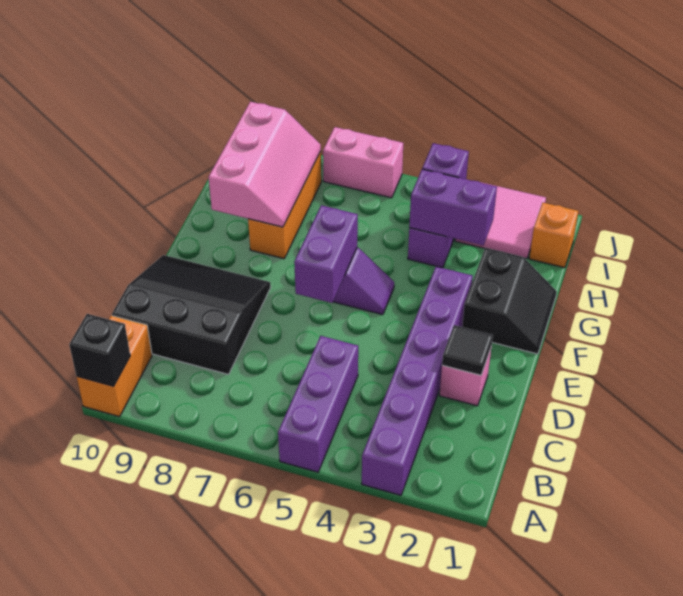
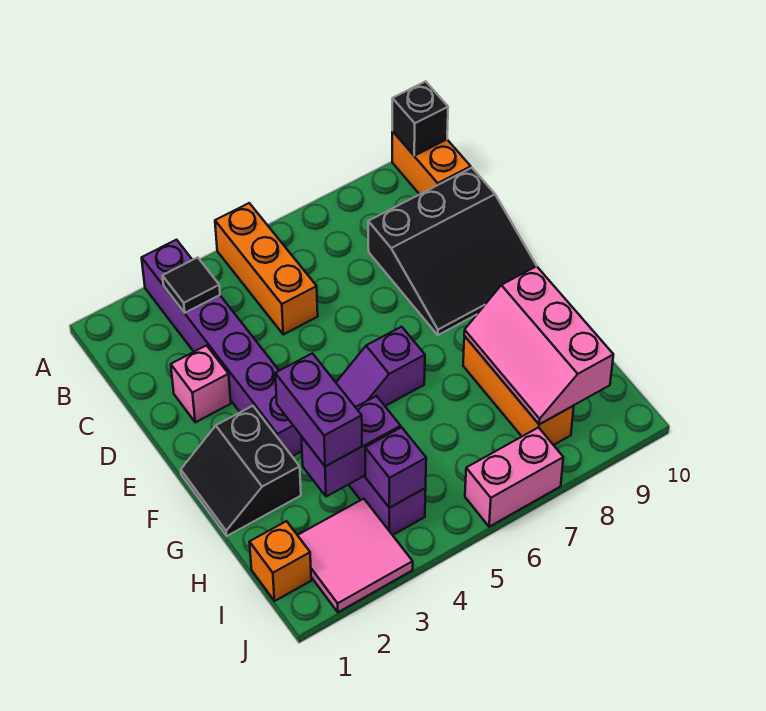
purple 1x3 brick [278,336,358,472] -> orange 1x3 brick [215,203,318,334]
black 1x1 tile [442,325,493,375] -> black 1x1 tile moved to [162,257,220,313]
purple 1x2 brick [294,205,358,303] -> purple 1x2 brick moved to [275,353,362,466]

